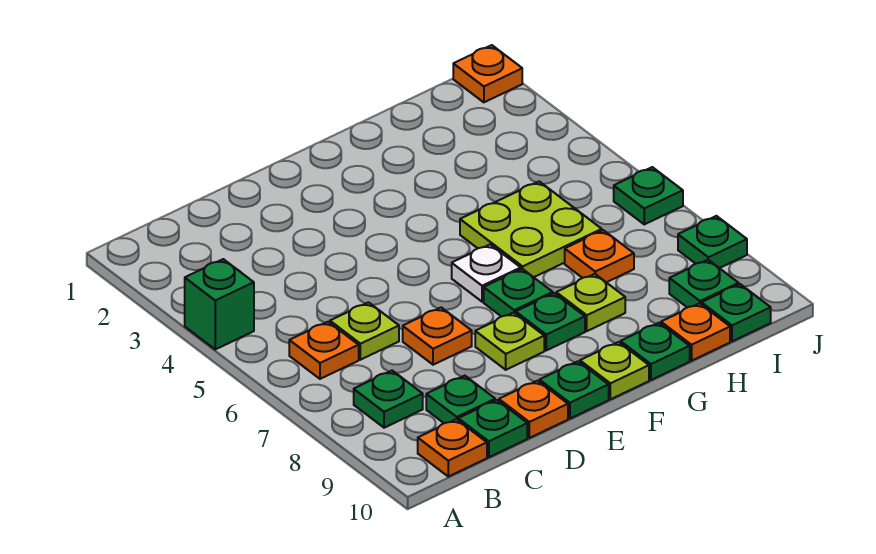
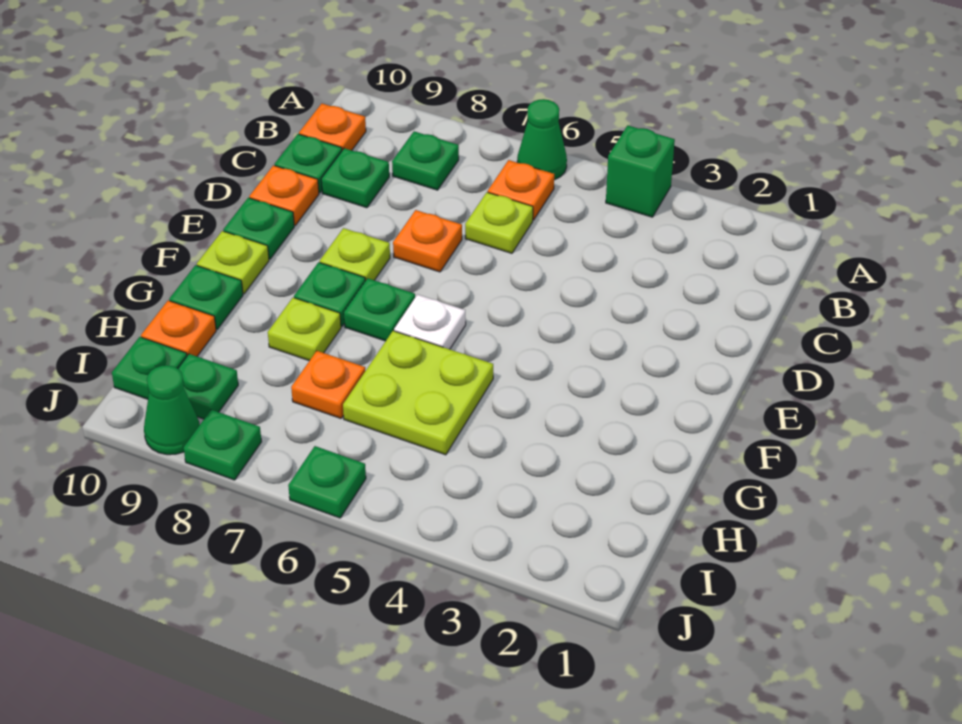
none -> green 1x1 cone [517,99,567,180]
orange 1x1 plate [453,45,522,102] -> none
none -> green 1x1 cone [144,365,200,455]

